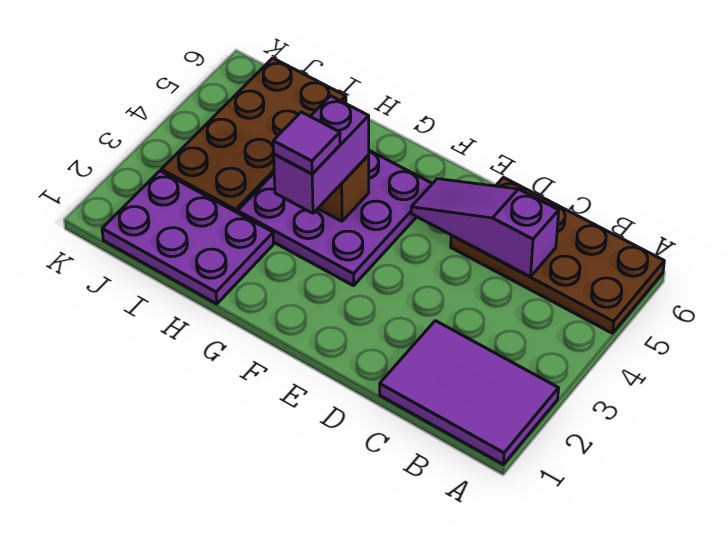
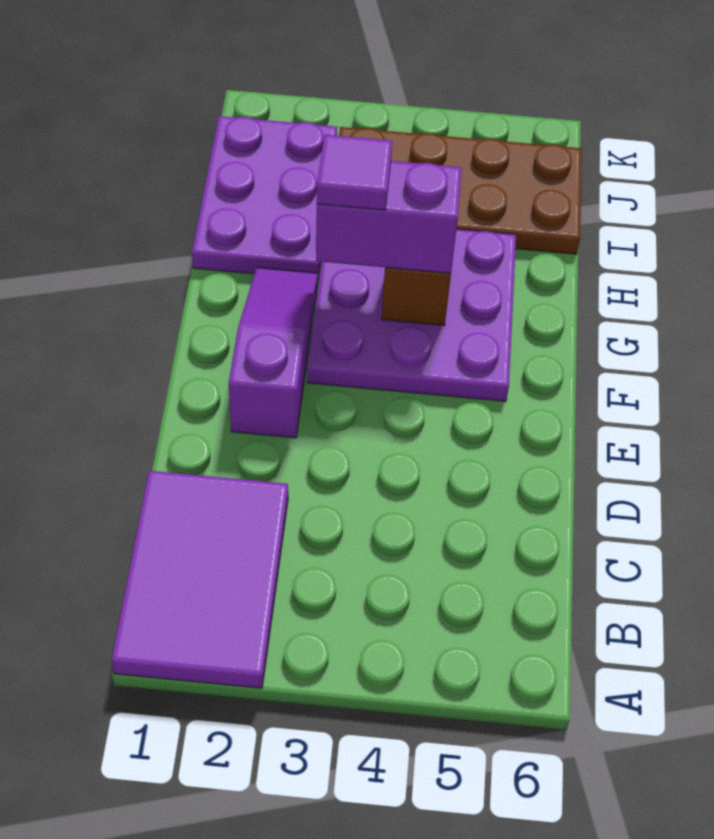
brown 2x4 plate [451,178,664,333] -> none
purple 1x3 slope [411,179,559,277] -> purple 1x3 slope moved to [229,267,318,438]

